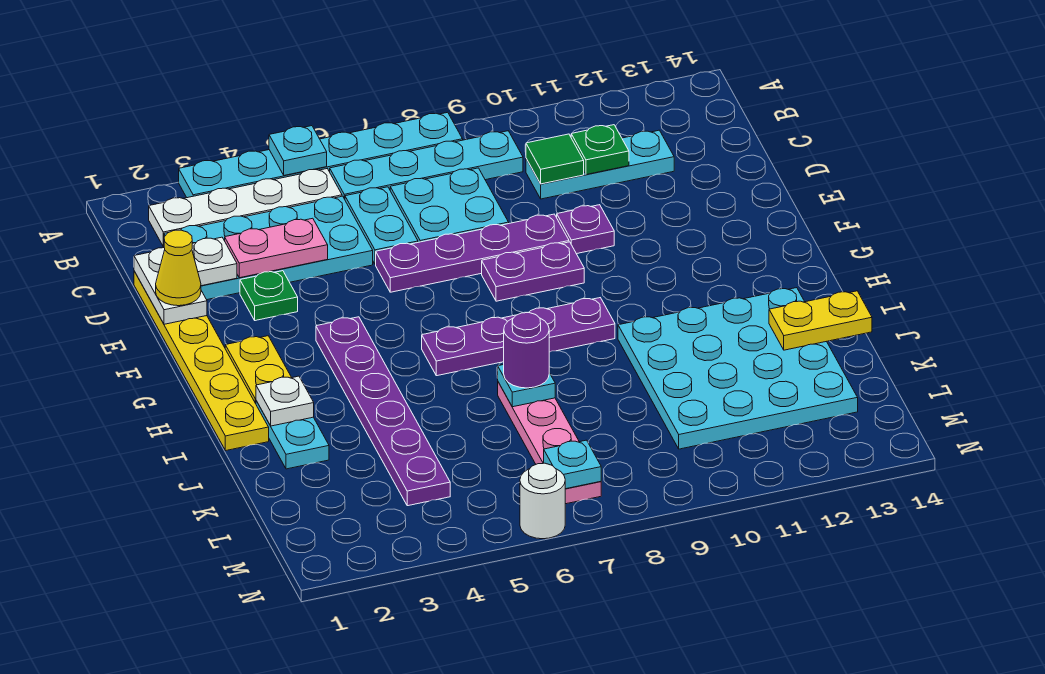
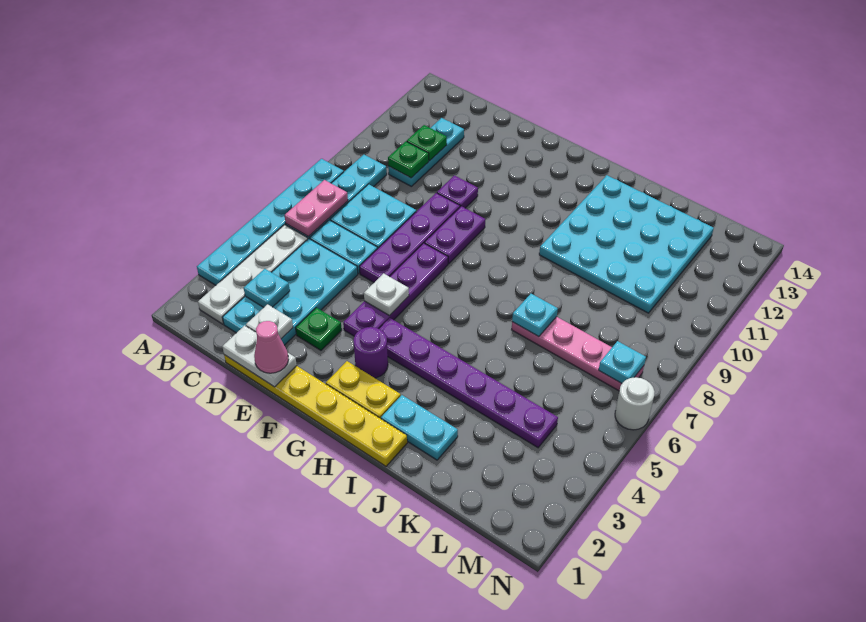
cyan 1x1 plate [269,126,327,175] -> cyan 1x1 plate moved to [244,269,290,307]
green 1x1 tile [526,134,584,184] -> green 1x1 plate [388,141,429,178]
pink 1x2 plate [225,218,328,278] -> pink 1x2 plate moved to [285,180,348,236]
yellow 1x1 cone [156,230,201,306] -> pink 1x1 cone [254,321,289,373]
purple 1x4 plate [422,298,615,376] -> purple 1x4 plate moved to [343,243,448,336]
white 1x1 plate [256,376,314,426] -> white 1x1 plate moved to [364,273,409,316]
purple 1x1 round brick [504,312,549,388] -> purple 1x1 round brick moved to [353,327,388,378]
yellow 1x2 plate [769,291,872,350] -> none

